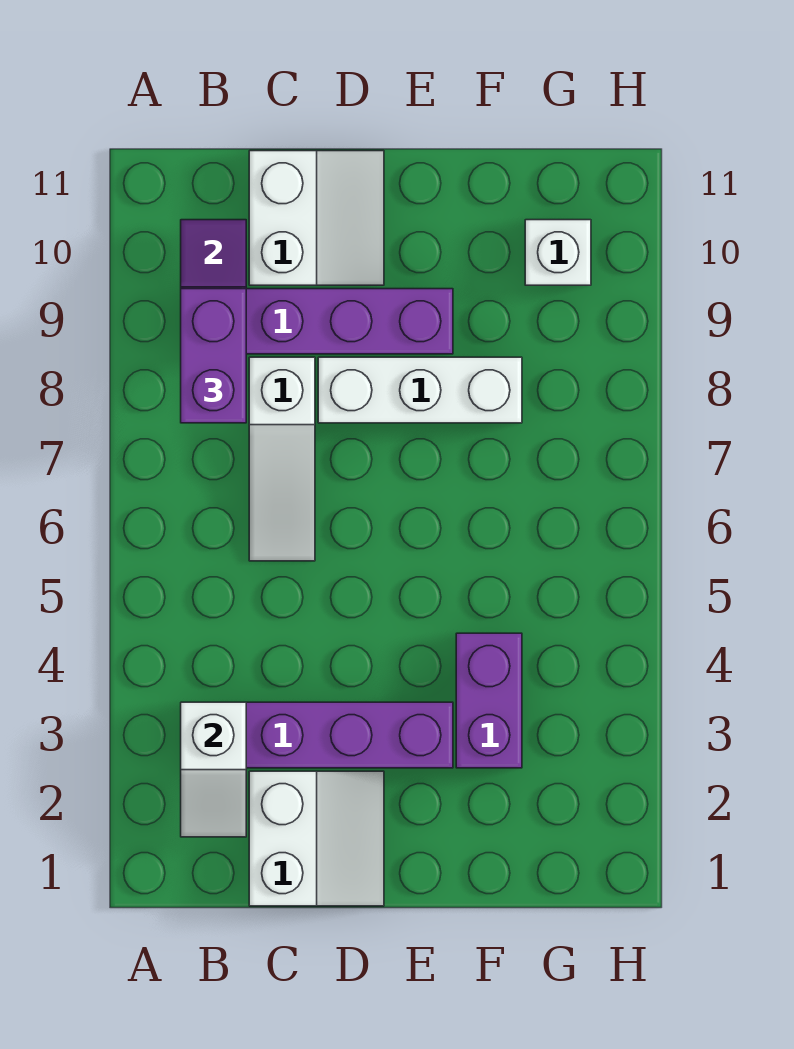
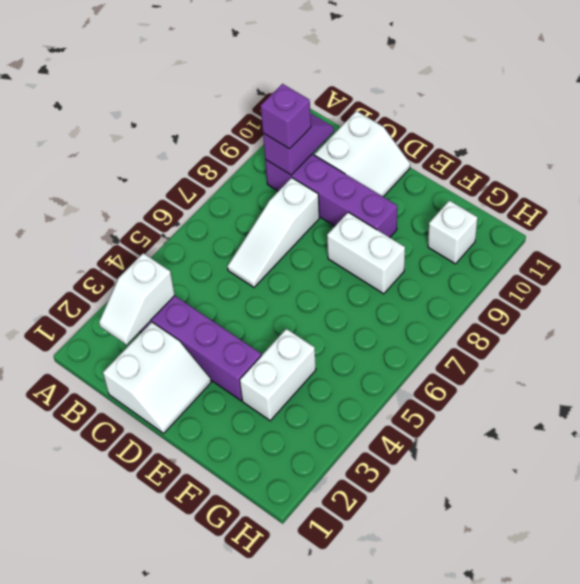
purple 1x2 brick [181,289,246,423] -> purple 1x1 brick [261,84,311,149]
white 1x3 brick [318,357,522,423] -> white 1x2 brick [327,212,405,294]
purple 1x2 brick [456,633,522,768] -> white 1x2 brick [240,329,316,421]

